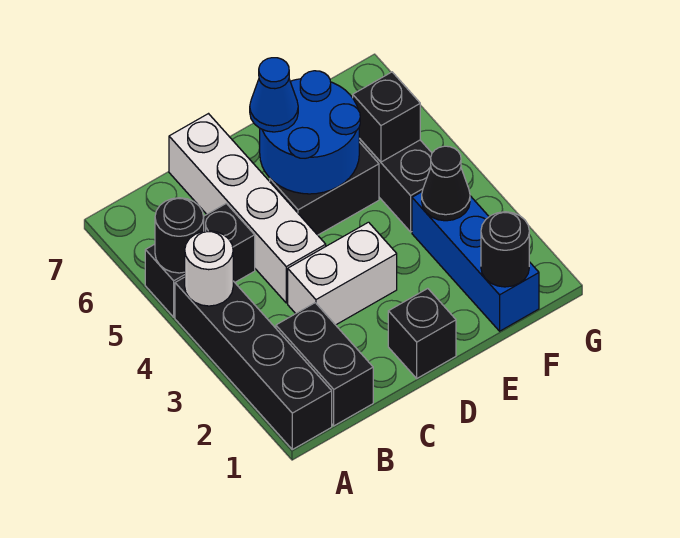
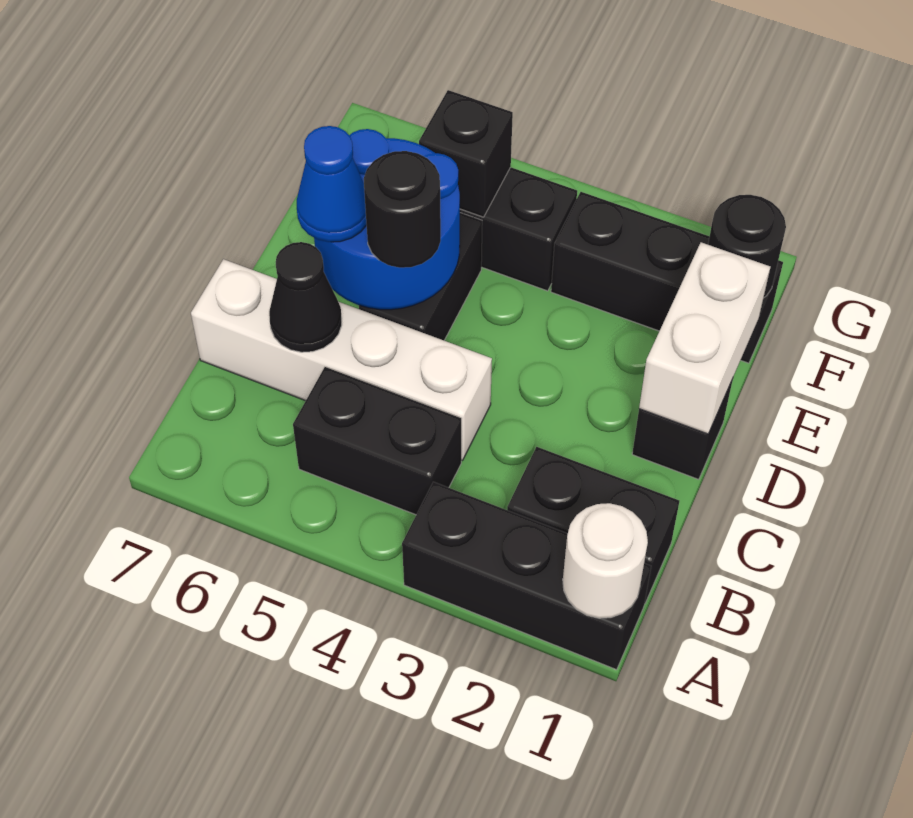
black 1x4 brick [175,277,332,449] -> black 1x3 brick [402,482,651,670]
white 1x1 round brick [185,231,233,306] -> white 1x1 round brick moved to [563,503,648,618]
black 1x2 brick [145,203,255,317] -> black 1x2 brick turned to [293,367,461,515]
black 1x1 round brick [155,198,204,273] -> black 1x1 round brick moved to [364,151,441,268]
white 1x2 brick [288,222,397,325] -> white 1x2 brick moved to [639,242,770,434]
blue 1x3 brick [412,192,539,331] -> black 1x3 brick [551,192,783,363]
black 1x1 cone [422,146,470,221] -> black 1x1 cone moved to [269,242,342,352]

